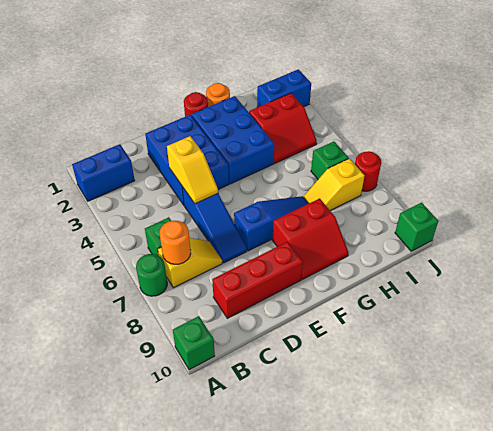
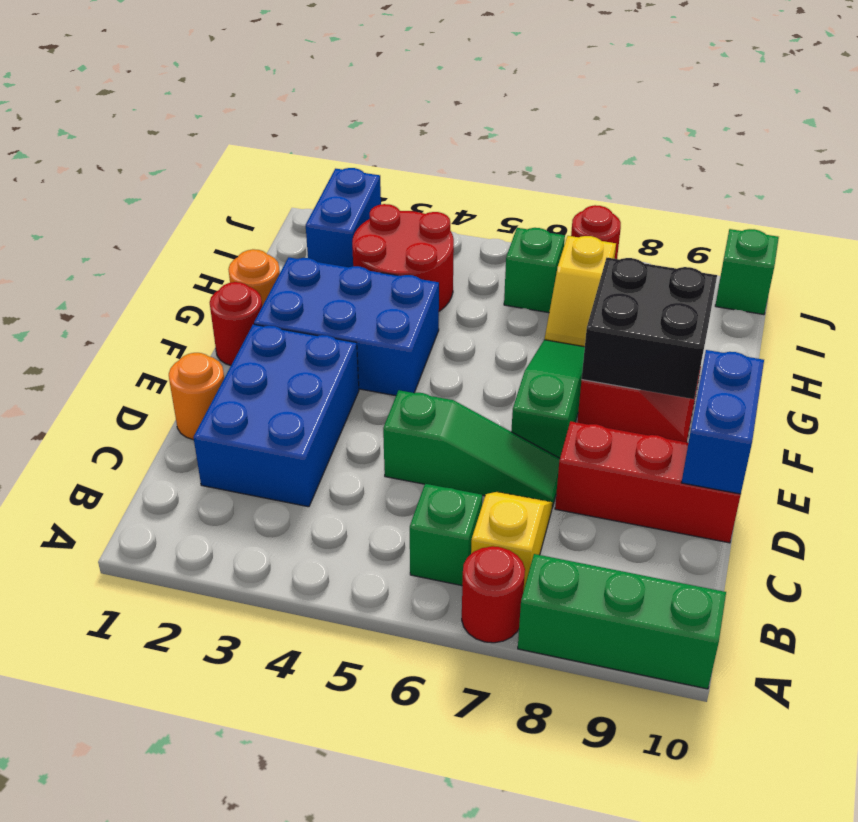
blue 1x2 brick [72,144,135,201] -> blue 1x2 brick moved to [681,350,764,494]
green 1x1 round brick [136,254,167,296] -> red 1x1 round brick [462,546,525,643]
green 1x1 brick [173,316,215,370] -> green 1x3 brick [518,554,726,689]
orange 1x1 round brick [160,221,191,264] -> orange 1x1 round brick moved to [169,353,224,440]
red 1x3 brick [212,242,303,318] -> red 1x3 brick turned to [555,421,741,543]
blue 2x3 brick [145,115,229,205] -> blue 2x3 brick turned to [193,324,359,507]
yellow 1x2 slope [167,136,218,204] -> none
blue 1x3 slope [182,187,247,263] -> green 1x3 slope [383,390,560,507]
blue 1x3 slope [234,196,309,251] -> green 1x3 slope [511,340,585,458]
none -> black 2x2 brick [582,258,717,399]
red 2x2 slope [249,93,317,163] -> red 2x2 round brick [352,204,454,311]

